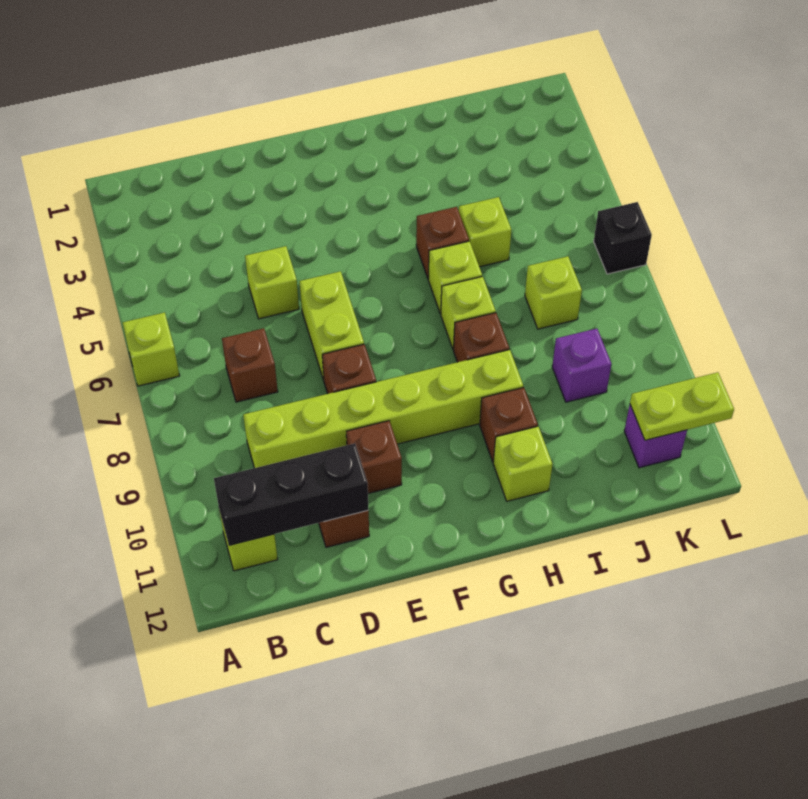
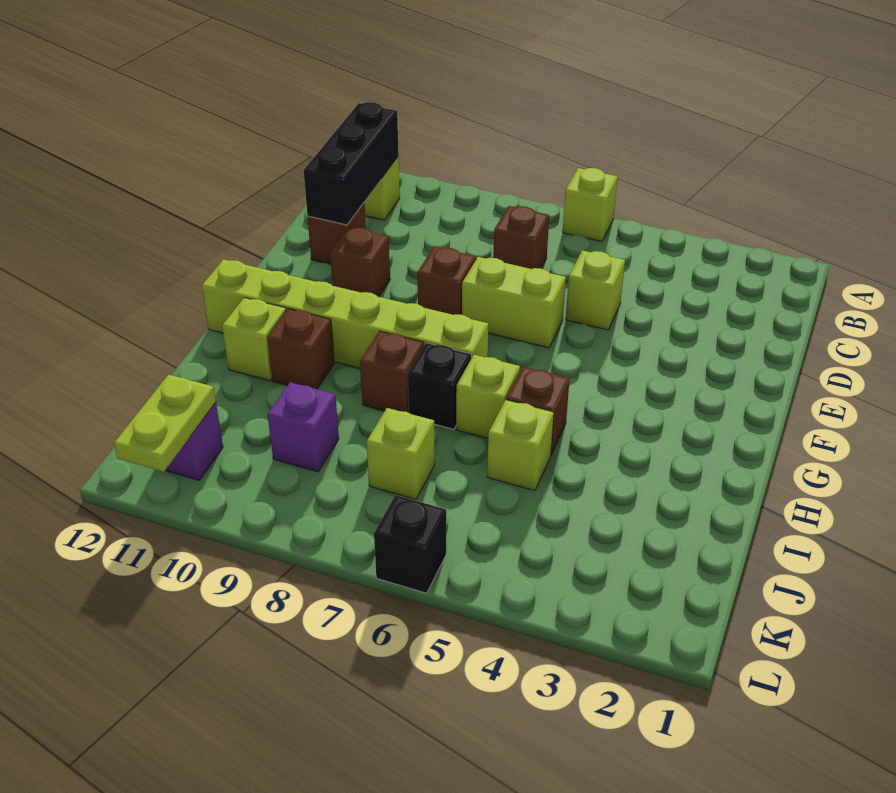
lime 1x6 brick [243,349,523,468] -> lime 1x6 brick turned to [202,259,489,368]
lime 1x1 brick [441,277,496,350] -> black 1x1 brick [408,343,471,429]

